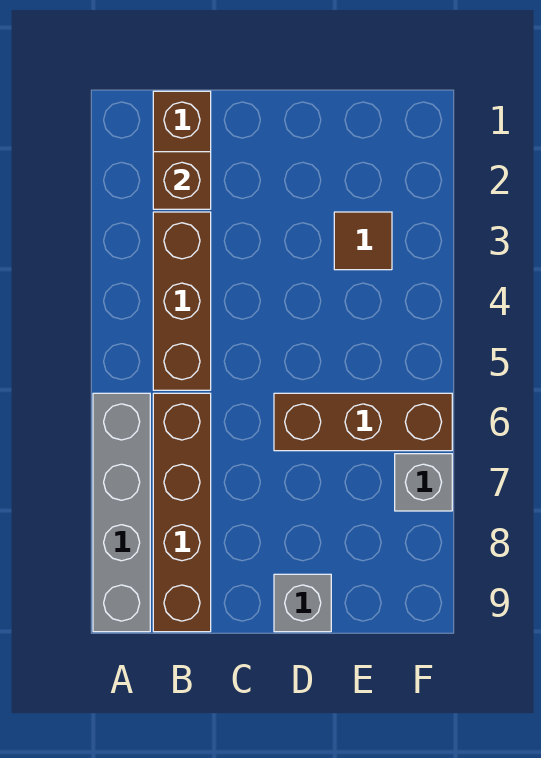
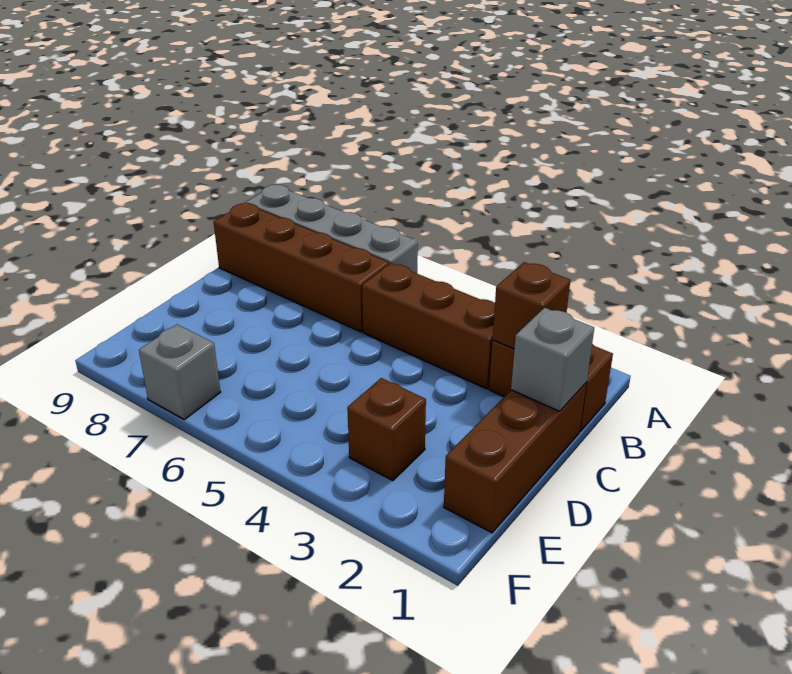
brown 1x3 brick [274,393,452,451] -> brown 1x3 brick moved to [444,383,586,533]
grey 1x1 brick [274,574,331,632] -> grey 1x1 brick moved to [511,308,594,411]
brown 1x1 tile [334,212,392,270] -> brown 1x1 brick [347,378,426,481]

